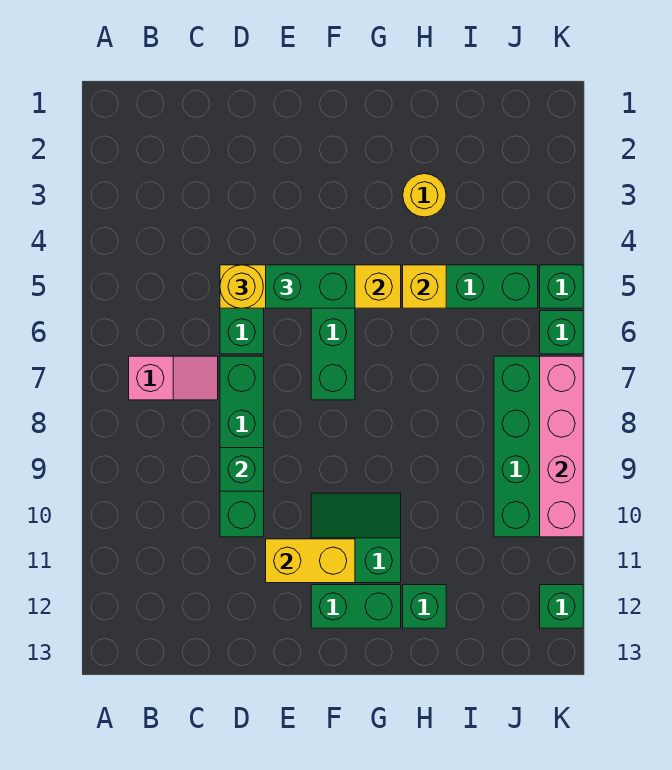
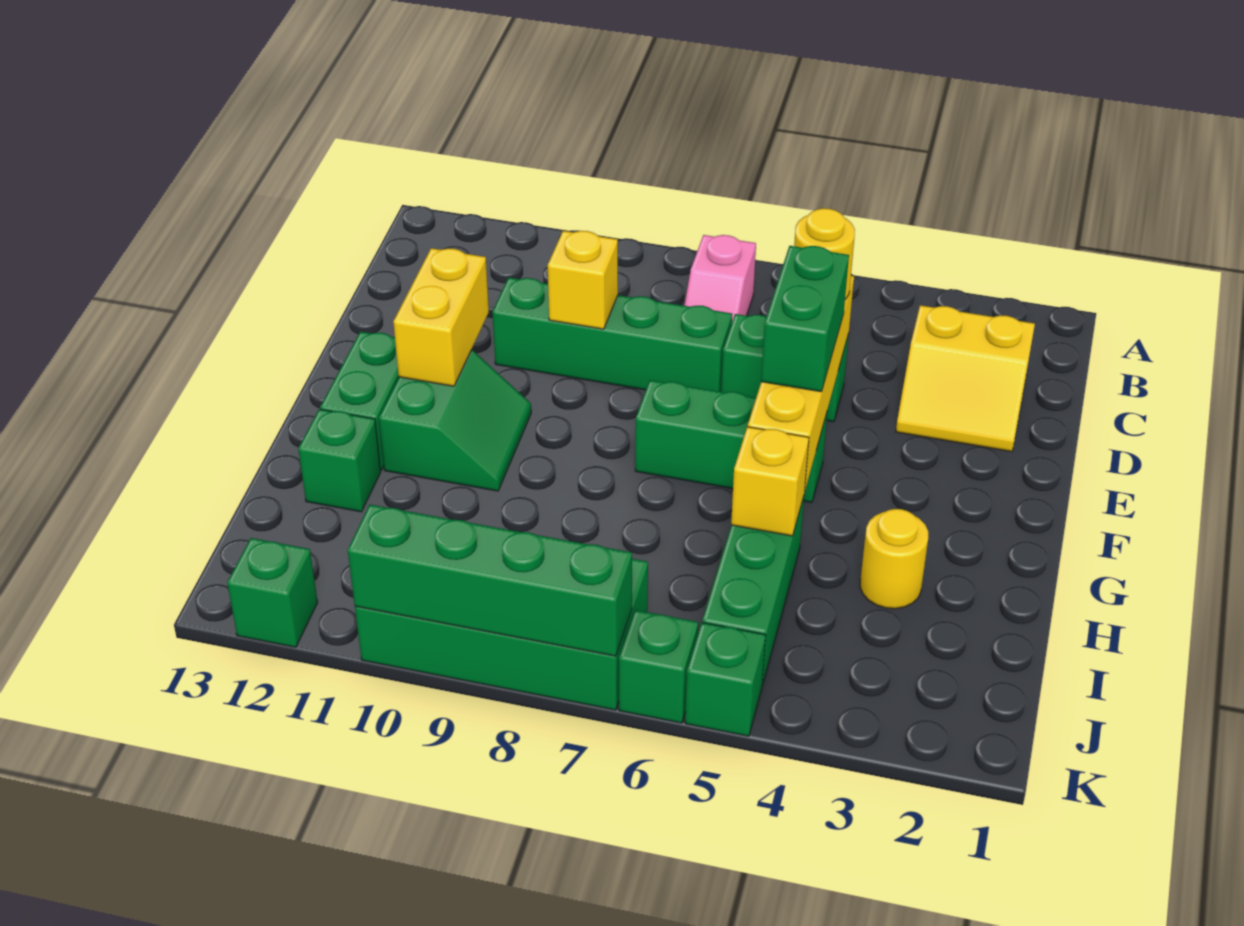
none -> yellow 2x2 slope [896,305,1035,452]
green 1x1 brick [220,448,264,491] -> yellow 1x1 brick [548,231,618,329]
pink 1x4 brick [540,356,583,537] -> green 1x4 brick [348,505,632,656]

